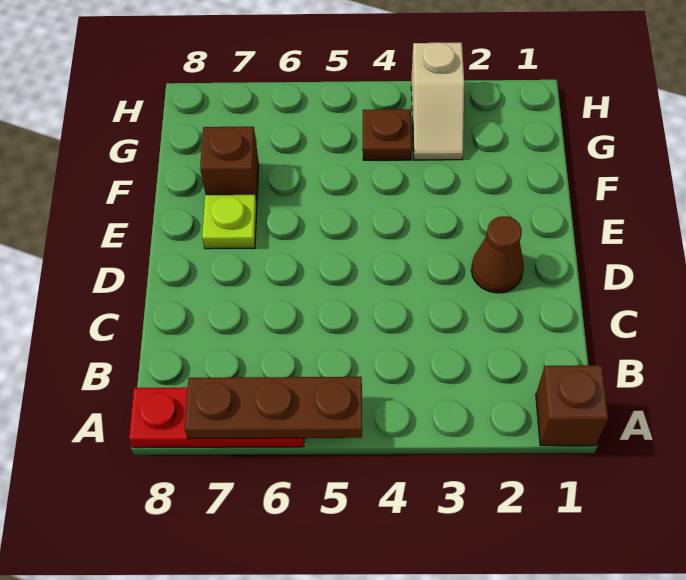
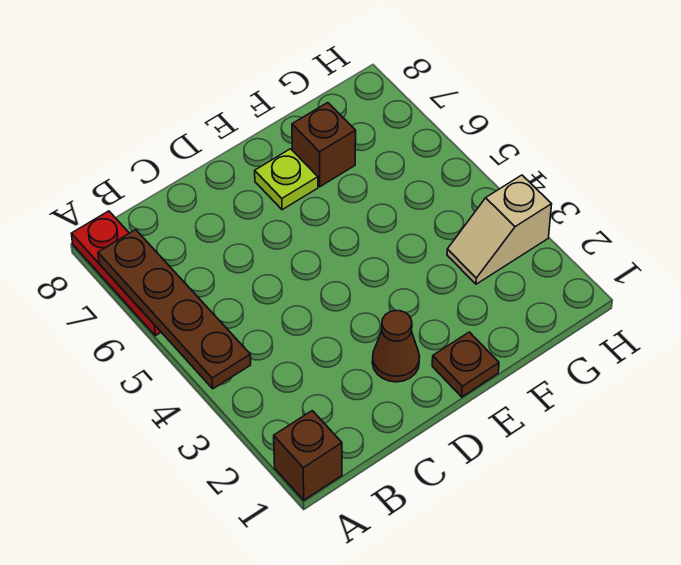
brown 1x3 plate [185,377,362,439] -> brown 1x4 plate [98,230,251,389]
brown 1x1 plate [363,109,412,160] -> brown 1x1 plate moved to [432,332,499,397]

